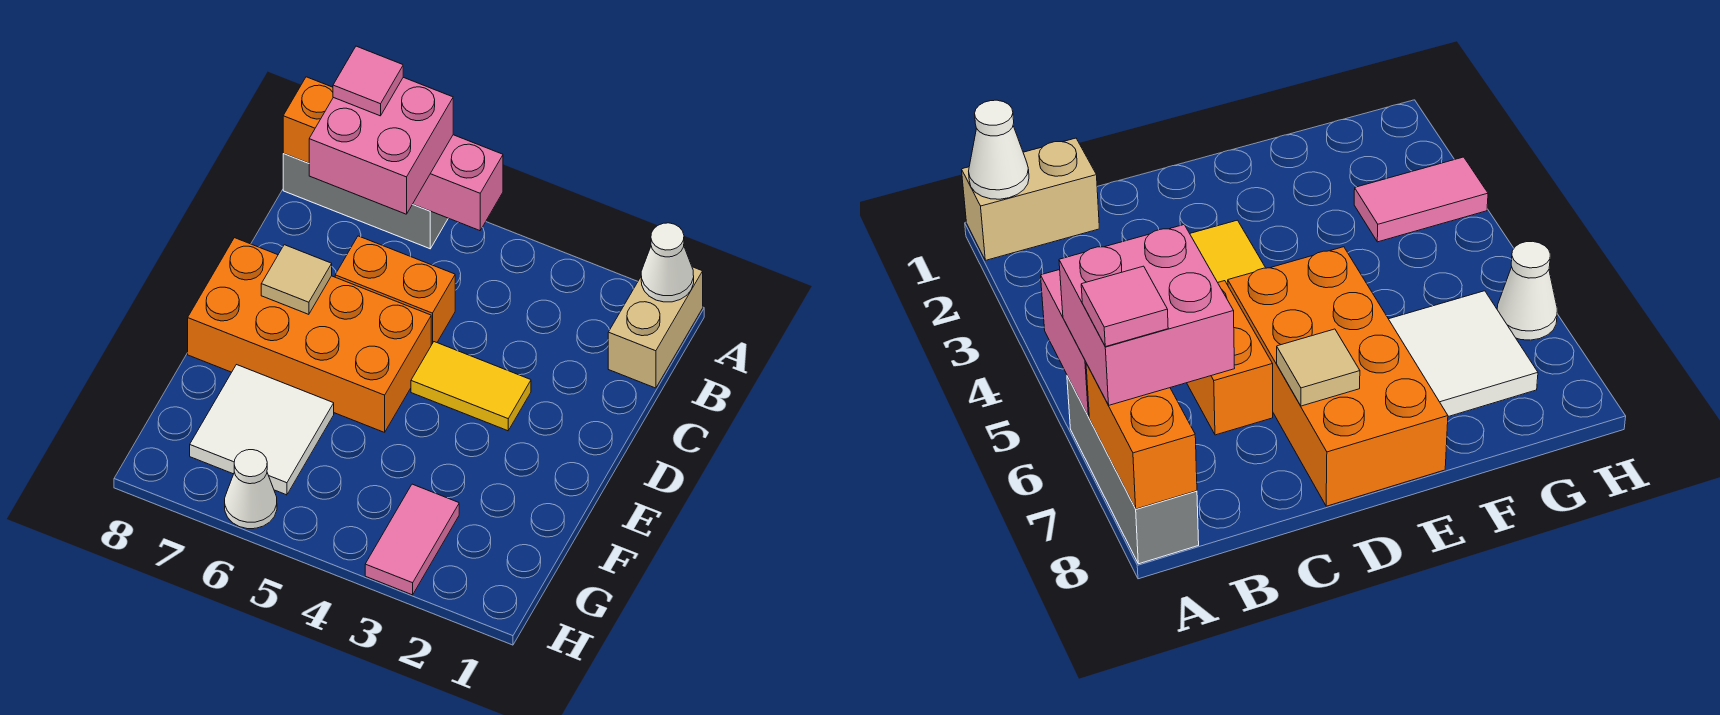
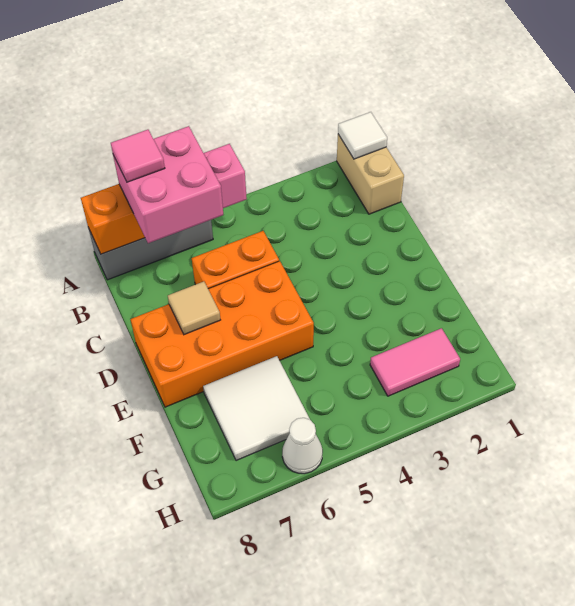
white 1x1 cone [641,223,694,302] -> white 1x1 tile [338,112,387,159]
yellow 1x2 tile [411,342,531,431] -> none
pink 1x2 tile [365,484,459,595] -> pink 1x2 tile turned to [370,328,460,396]

